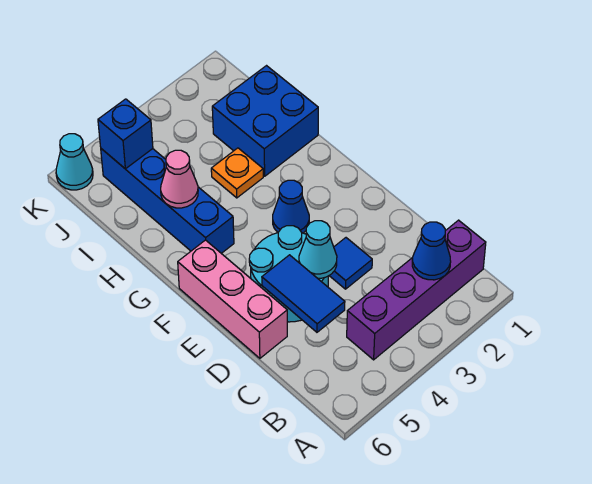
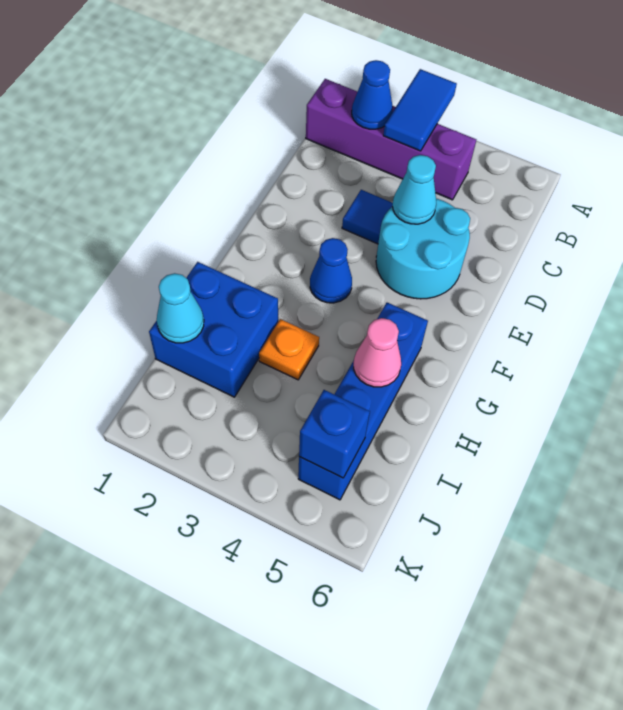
blue 1x2 tile [262,255,345,332] -> blue 1x2 tile moved to [383,69,457,151]
pink 1x3 brick [178,240,287,358] -> none
cyan 1x1 cone [56,134,93,190] -> cyan 1x1 cone moved to [157,273,204,343]

